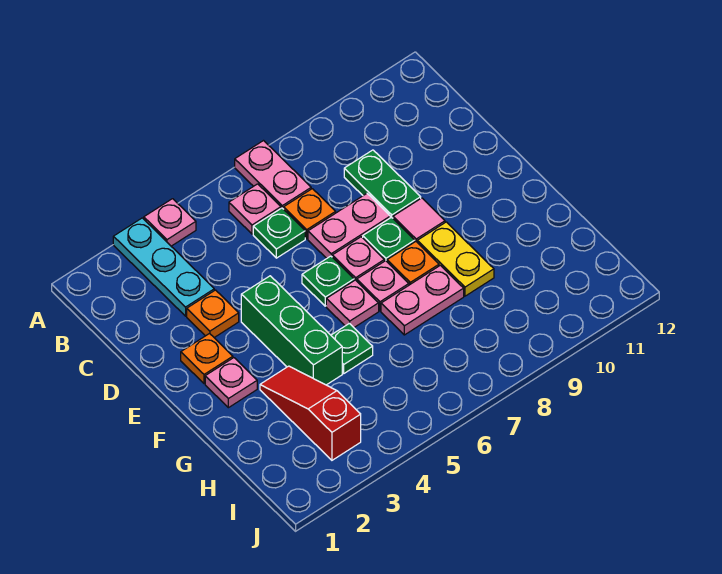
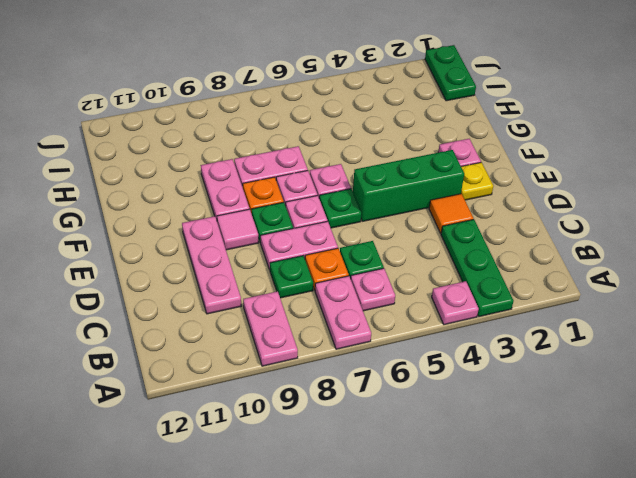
cyan 1x3 plate [113,218,214,316] -> green 1x3 plate [441,219,513,317]
none -> pink 1x2 plate [243,291,298,366]
green 1x2 plate [344,150,421,218] -> green 1x2 plate moved to [425,45,476,101]
none -> pink 1x3 plate [182,216,241,314]
orange 1x1 plate [187,290,239,338] -> orange 1x1 tile [429,194,473,233]
orange 1x1 plate [181,334,233,384] -> yellow 1x1 plate [461,162,493,200]
green 1x3 brick [241,276,342,385] -> green 1x3 brick turned to [353,150,464,221]
yellow 1x2 plate [417,222,494,296] -> pink 1x2 plate [201,159,249,220]
red 1x3 slope [260,366,361,460] -> none
green 1x1 plate [331,323,373,373] -> green 1x1 plate moved to [270,256,313,298]

